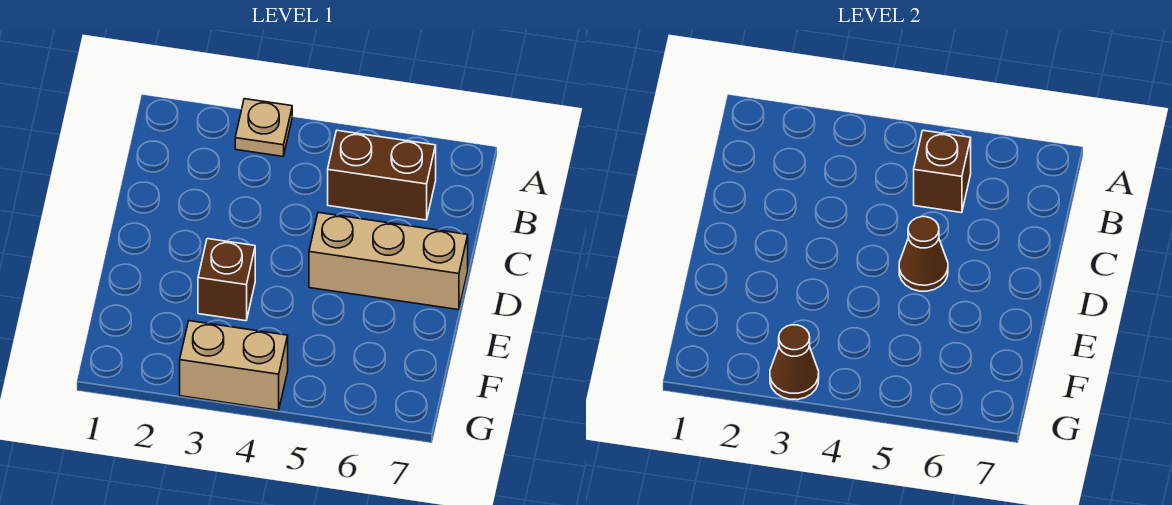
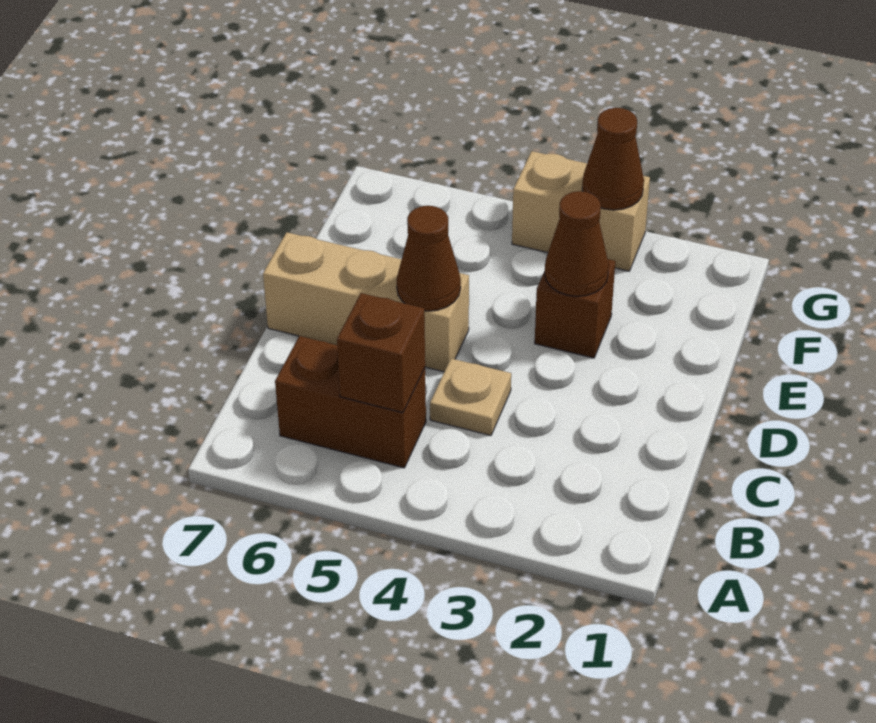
tan 1x1 plate [235,99,292,156] -> tan 1x1 plate moved to [430,358,511,436]
none -> brown 1x1 cone [545,191,609,296]

